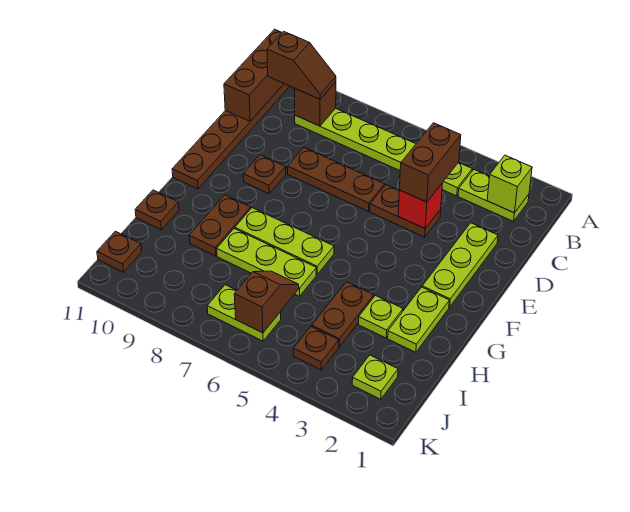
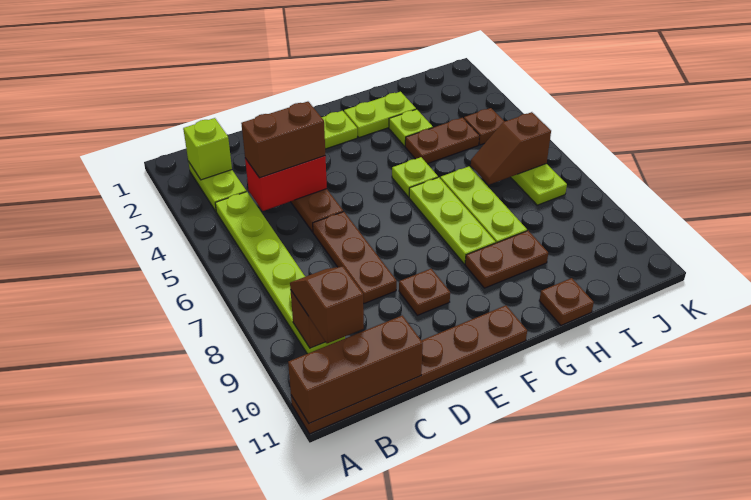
red 1x1 brick [398,183,443,228] -> red 1x2 brick [245,156,327,211]
lime 1x1 plate [352,355,398,399] -> lime 1x1 plate moved to [392,157,438,197]
brown 1x1 plate [97,231,142,272] -> none

